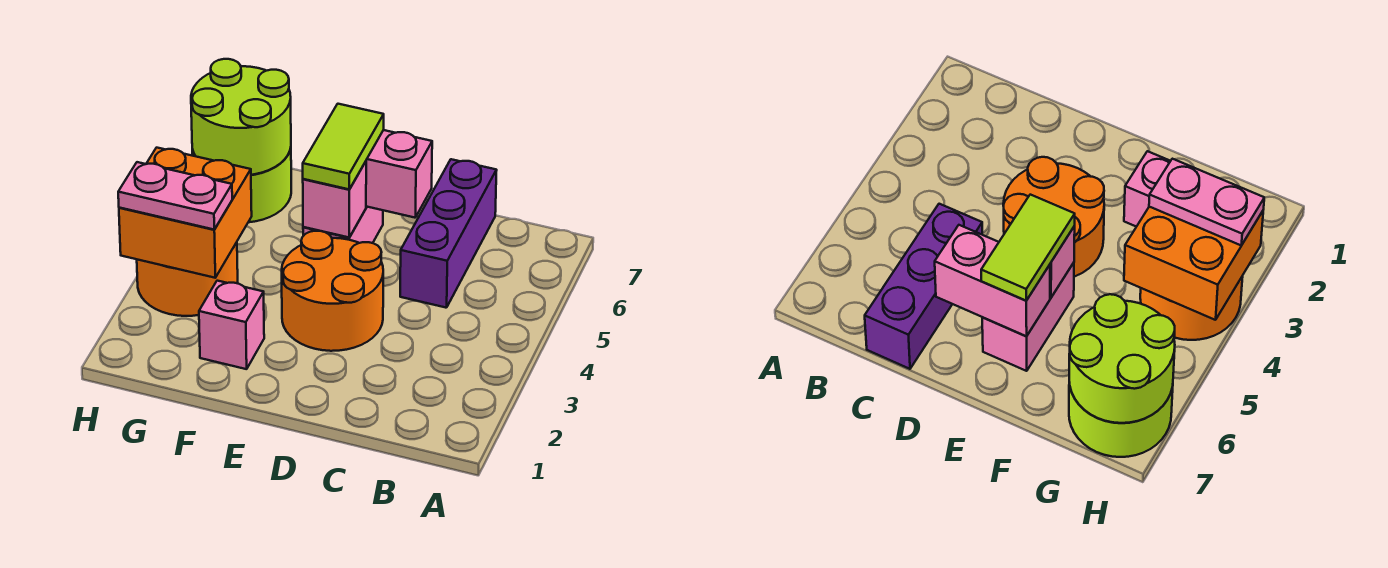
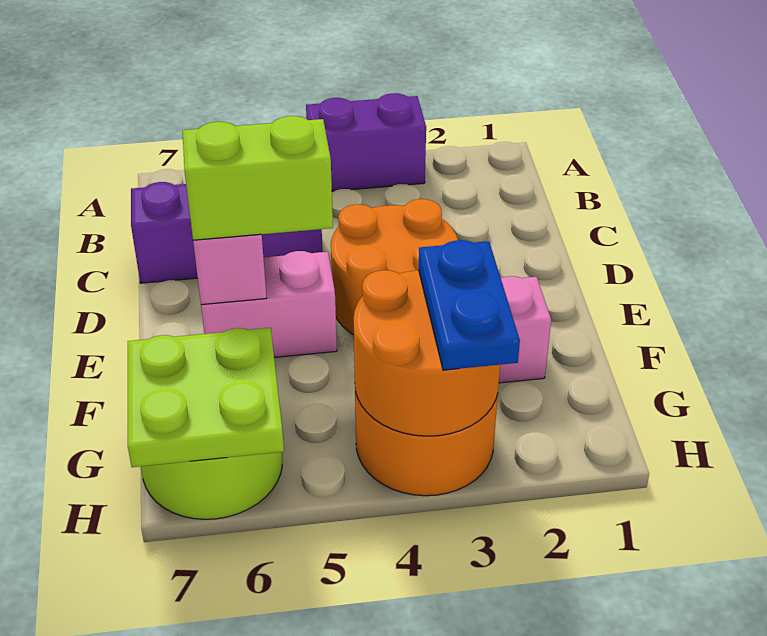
none -> purple 1x2 brick [306,93,426,191]
pink 1x1 brick [303,162,366,237] -> none
lime 1x2 tile [303,104,384,189] -> lime 1x2 brick [182,116,333,240]
orange 2x2 brick [119,148,252,278] -> orange 2x2 round brick [354,270,500,436]
pink 1x2 plate [118,162,232,229] -> blue 1x2 plate [419,240,520,370]
lime 2x2 round brick [191,59,291,175] -> lime 2x2 plate [128,328,284,467]

